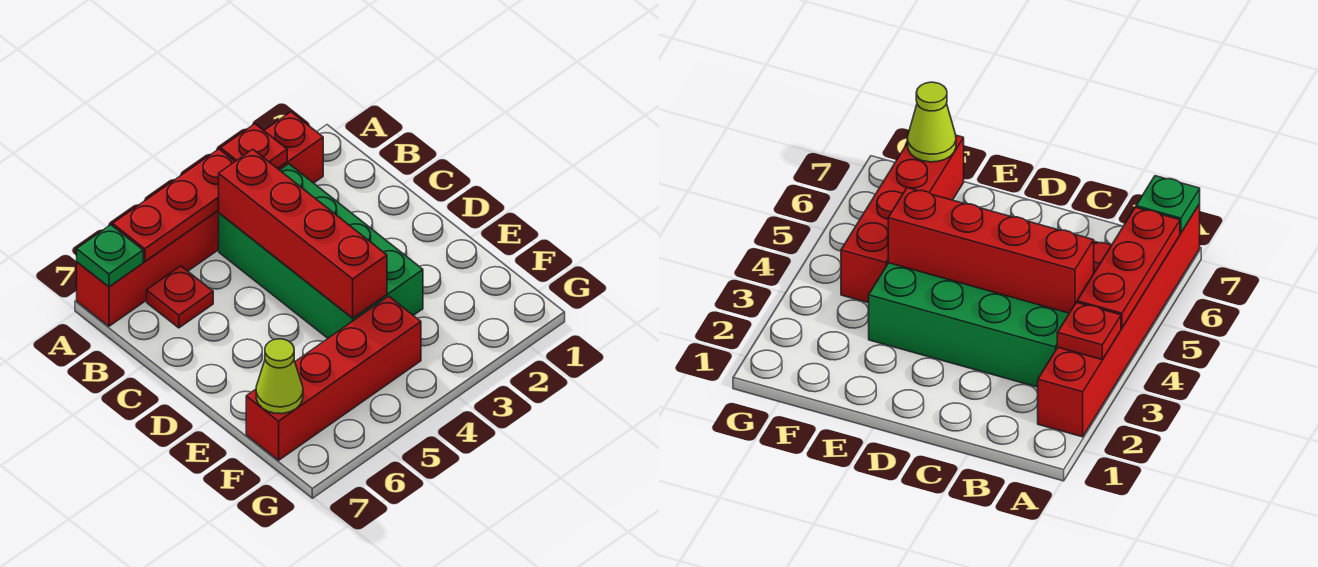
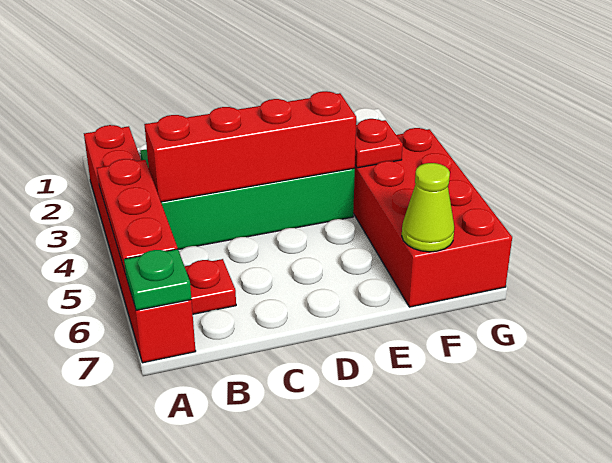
red 1x1 plate [221,124,287,169] -> red 1x1 plate moved to [355,119,403,168]
red 1x4 brick [246,296,421,460] -> red 2x4 brick [353,128,512,307]

